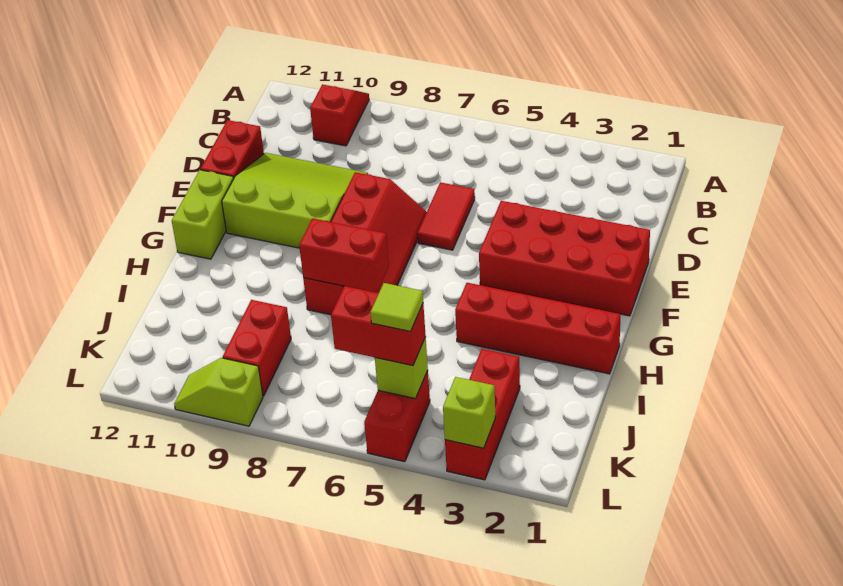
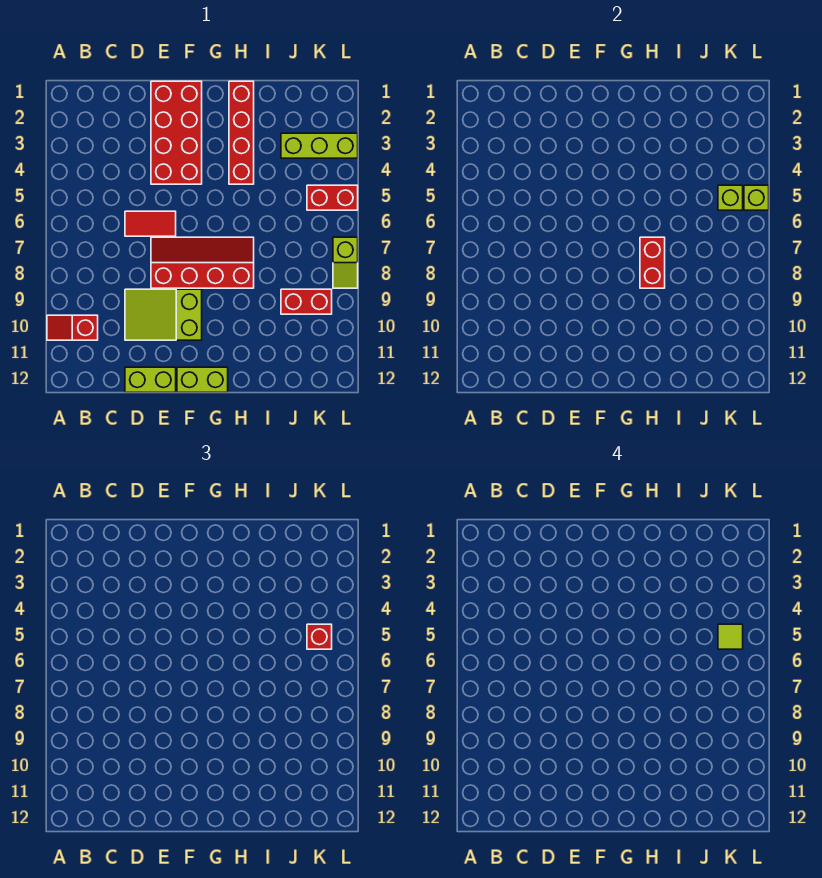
lime 3x3 slope [222,153,368,248] -> lime 2x3 slope [125,289,202,340]
red 1x2 brick [201,120,264,178] -> lime 1x2 brick [125,367,176,392]
red 1x3 brick [445,349,520,480] -> lime 1x3 brick [281,133,358,158]
red 1x2 brick [331,286,426,366] -> red 1x1 brick [307,624,332,649]
lime 1x1 brick [443,377,495,448] -> lime 1x1 brick moved to [744,185,769,210]
lime 1x2 slope [174,358,263,426] -> lime 1x2 slope moved to [333,237,358,288]

